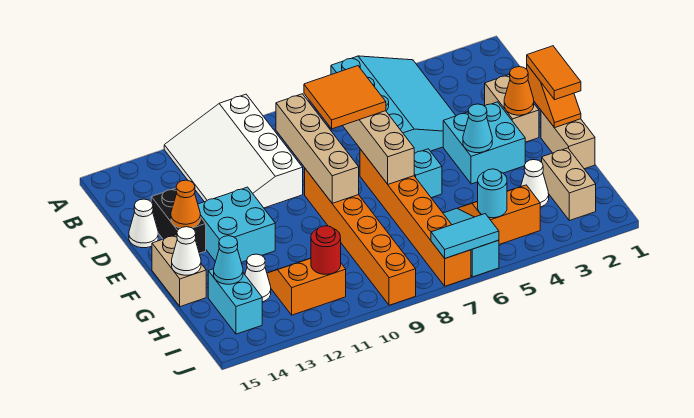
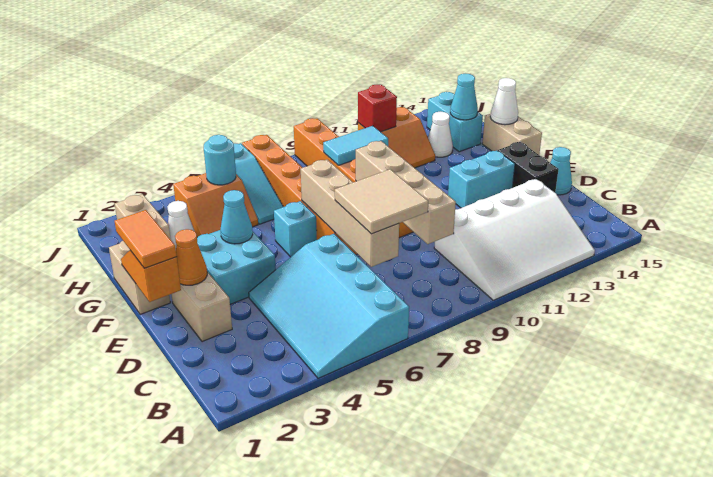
white 3x4 slope [164,94,303,208] -> white 3x4 slope turned to [434,179,595,300]
orange 2x2 tile [304,66,386,129] -> tan 2x2 tile [335,169,428,234]
white 1x1 cone [129,199,158,248] -> cyan 1x1 cone [550,147,572,195]
cyan 2x2 brick [198,187,275,262] -> cyan 1x2 brick [448,151,515,208]
orange 1x1 cone [171,180,200,228] -> none
red 1x1 round brick [311,226,341,274] -> red 1x1 brick [358,85,397,132]
cyan 1x2 tile [431,214,499,258] -> cyan 1x2 tile moved to [323,126,388,165]

